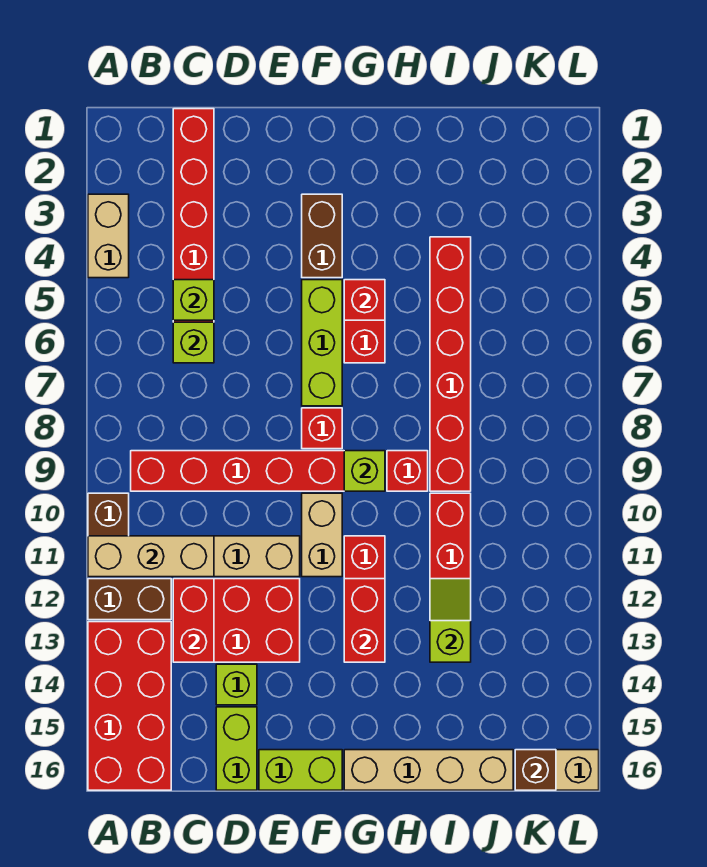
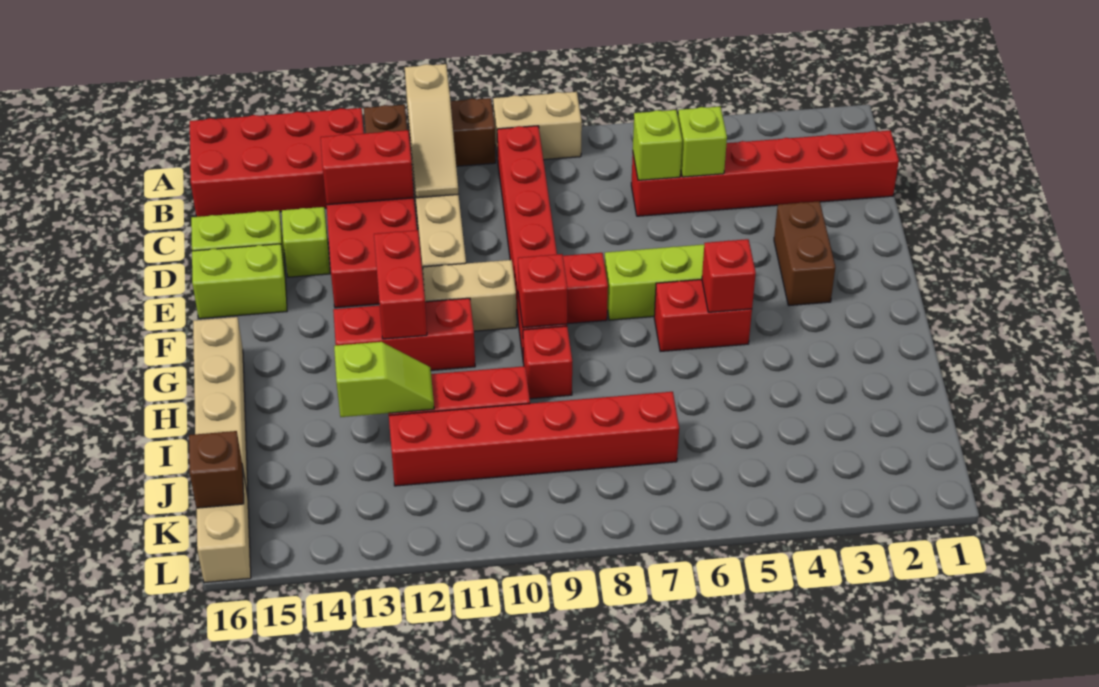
tan 1x2 brick [88,194,129,278] -> tan 1x2 brick moved to [493,92,582,160]
tan 1x3 brick [88,536,214,577] -> tan 1x3 slope [405,64,458,198]
lime 1x2 brick [259,750,342,790] -> lime 1x2 brick turned to [192,244,287,319]
brown 1x2 brick [302,194,342,278] -> brown 1x2 brick turned to [774,201,835,306]
lime 1x1 brick [344,451,385,491] -> red 1x1 brick [518,254,567,328]
red 1x2 brick [344,579,385,662] -> red 1x2 brick turned to [374,230,427,339]
red 1x6 brick [430,237,471,491] -> red 1x6 brick moved to [389,392,679,486]

